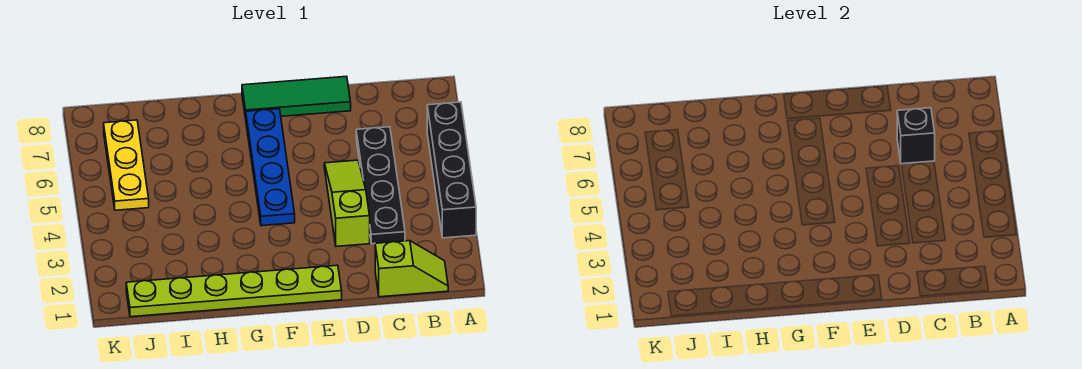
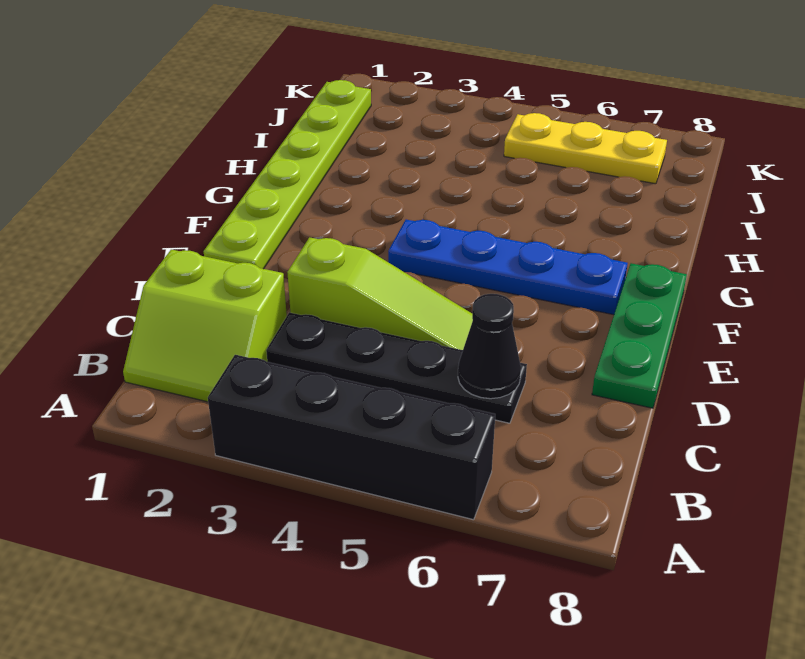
lime 1x2 slope [375,241,448,297] -> lime 2x2 slope [123,250,287,402]
black 1x1 brick [897,108,935,164] -> black 1x1 cone [458,294,521,399]
green 1x3 tile [242,76,351,119] -> green 1x3 plate [592,263,687,408]

